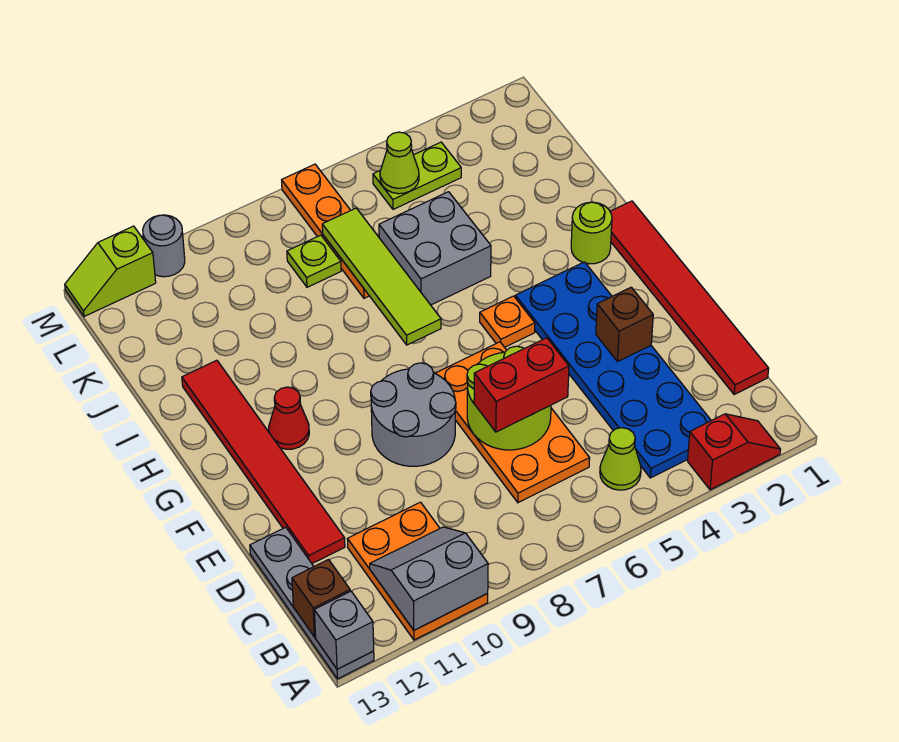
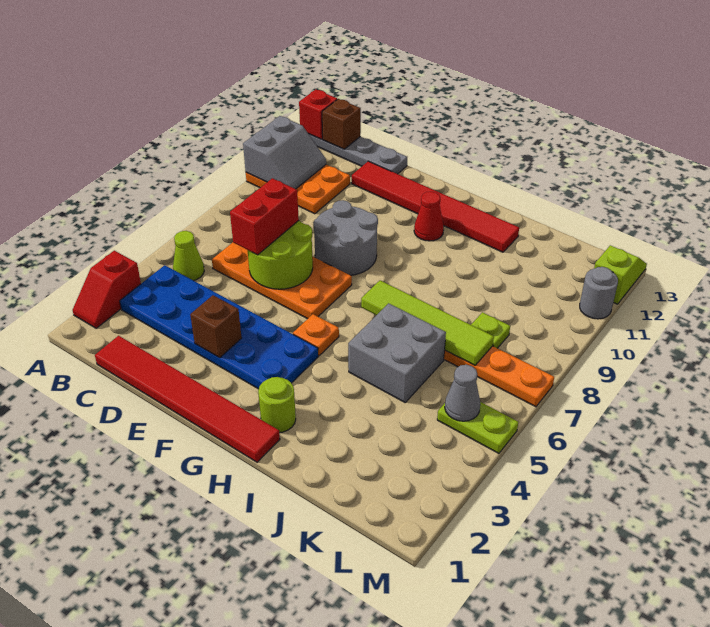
grey 1x1 brick [314,591,374,669] -> red 1x1 brick [299,89,337,139]
lime 1x2 plate [373,142,461,209] -> lime 1x2 plate turned to [437,402,518,453]
lime 1x1 cone [380,132,419,194] -> grey 1x1 cone [445,365,480,421]

